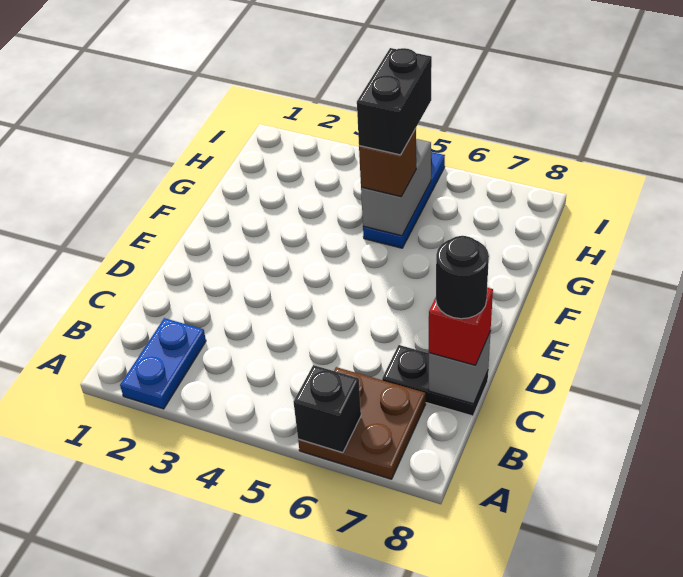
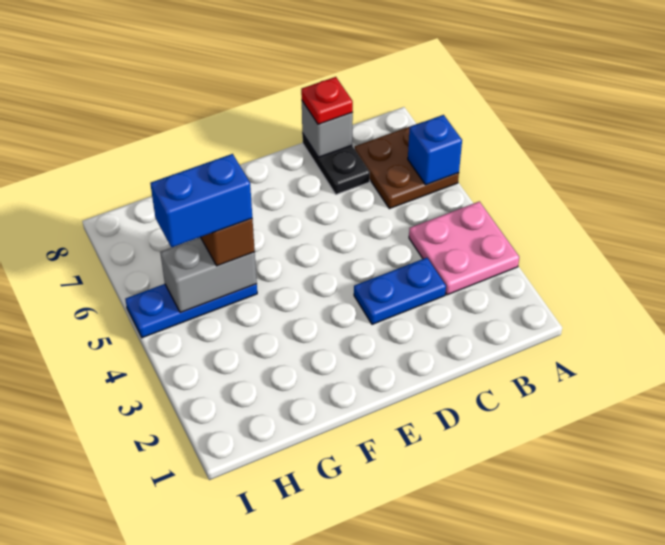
blue 1x2 plate [120,318,206,409] -> blue 1x2 plate moved to [354,258,446,324]
none -> pink 2x2 plate [409,201,519,295]
black 1x1 brick [294,365,361,453] -> blue 1x1 brick [408,115,462,185]
red 1x1 brick [429,288,493,365] -> red 1x1 plate [301,77,353,124]
black 1x1 round brick [436,236,489,319] -> none
black 1x2 brick [357,48,432,155] -> blue 1x2 brick [150,154,252,248]

